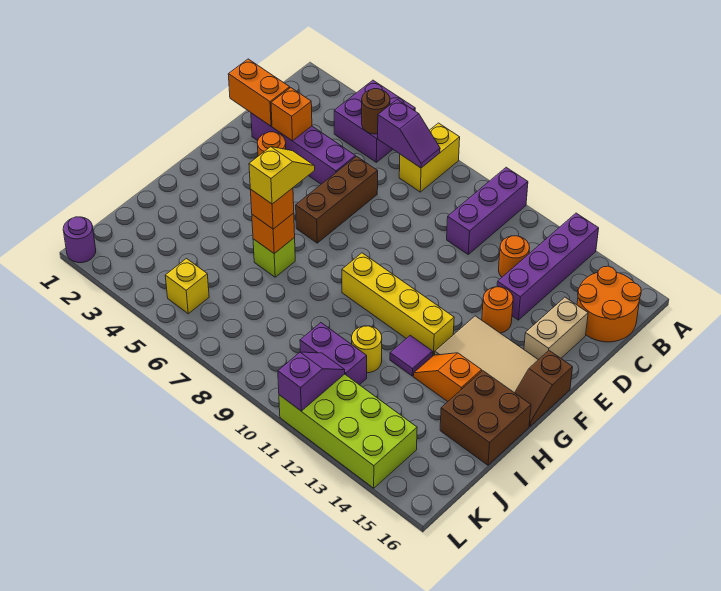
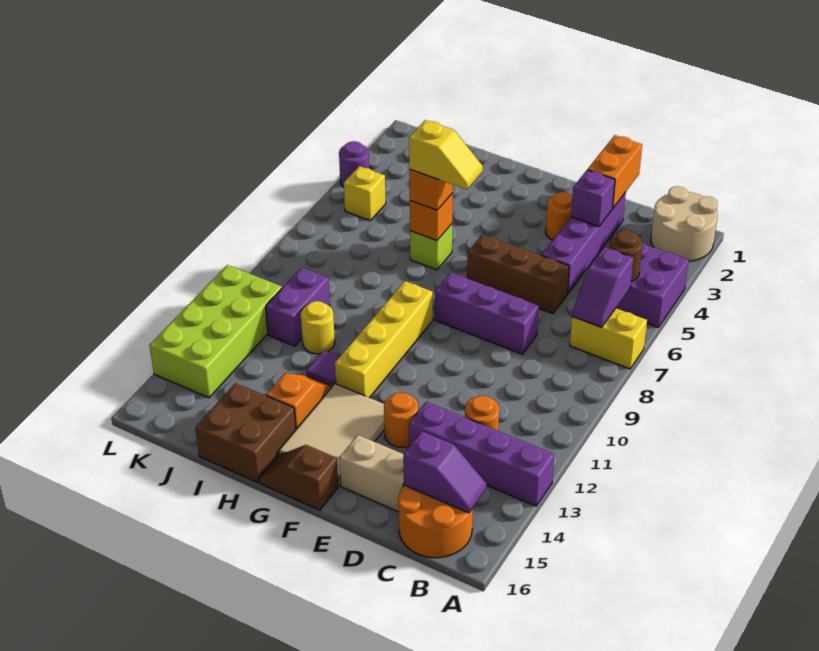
none -> tan 2x2 round brick [651,186,718,261]
purple 1x3 brick [447,167,528,254] -> purple 1x3 brick moved to [435,273,539,354]
orange 1x1 brick [271,88,312,141] -> purple 1x1 brick [571,170,615,227]
purple 1x2 slope [278,352,345,411] -> purple 1x2 slope moved to [403,431,486,513]
purple 1x1 round brick [63,217,96,263] -> purple 1x1 round brick moved to [339,141,369,187]

